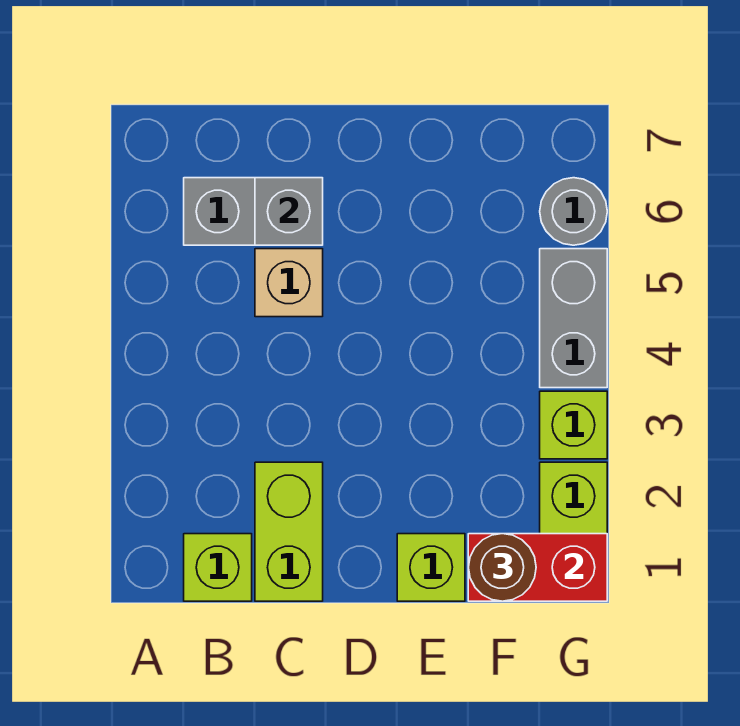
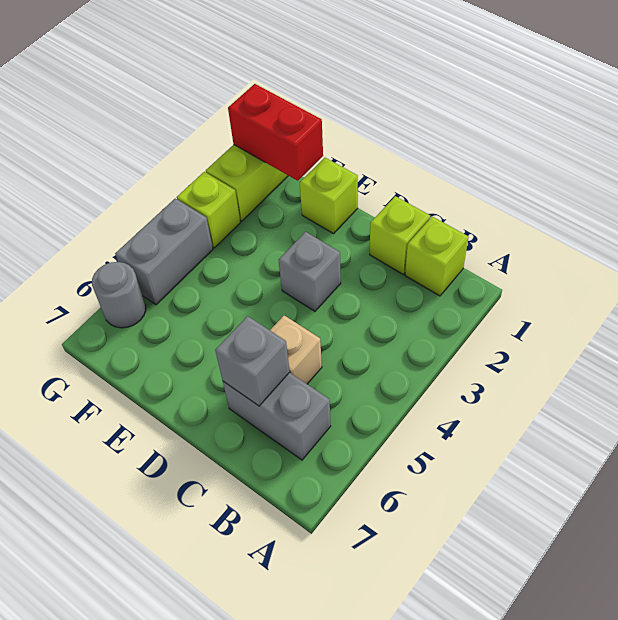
lime 1x2 brick [255,462,323,601] -> lime 1x1 brick [370,196,430,274]
none -> grey 1x1 brick [279,232,341,311]
brown 1x1 round brick [469,534,536,601] -> none

